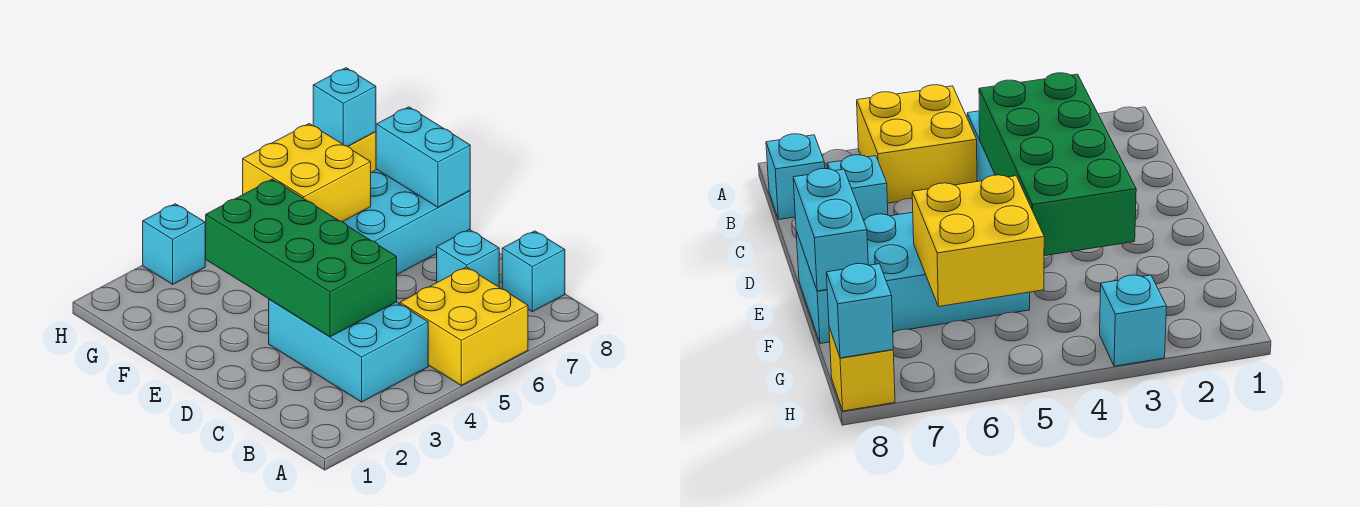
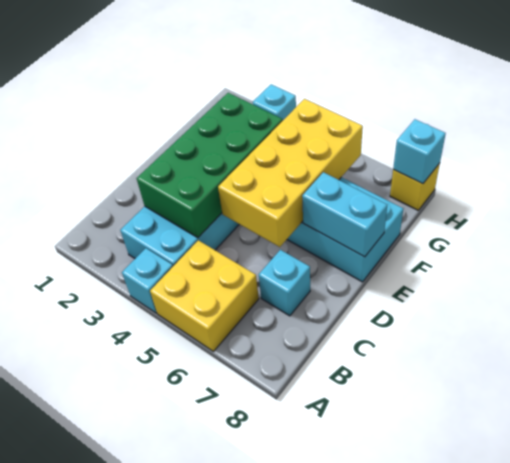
cyan 1x1 brick [502,231,565,312] -> cyan 1x1 brick moved to [122,248,173,313]
cyan 1x2 brick [376,107,470,207] -> cyan 1x2 brick turned to [302,172,387,257]
yellow 2x2 brick [243,124,371,222] -> yellow 2x4 brick [218,99,363,247]

